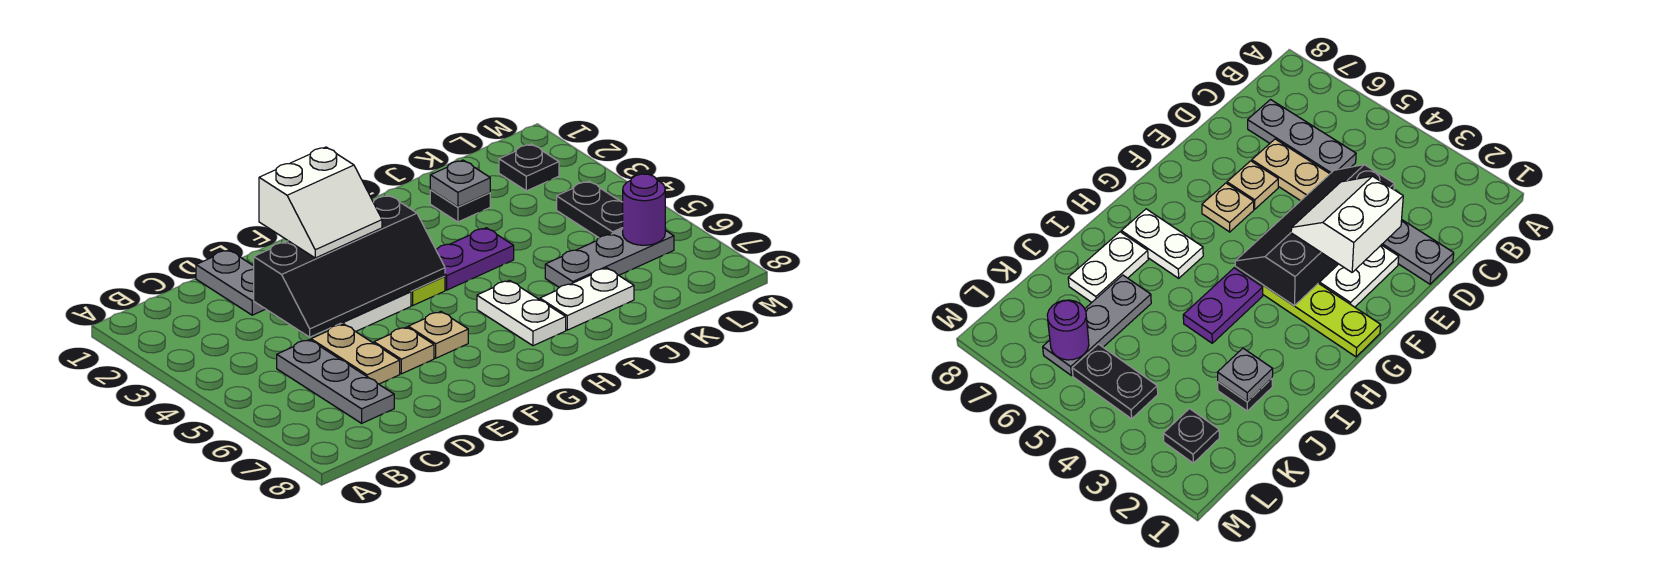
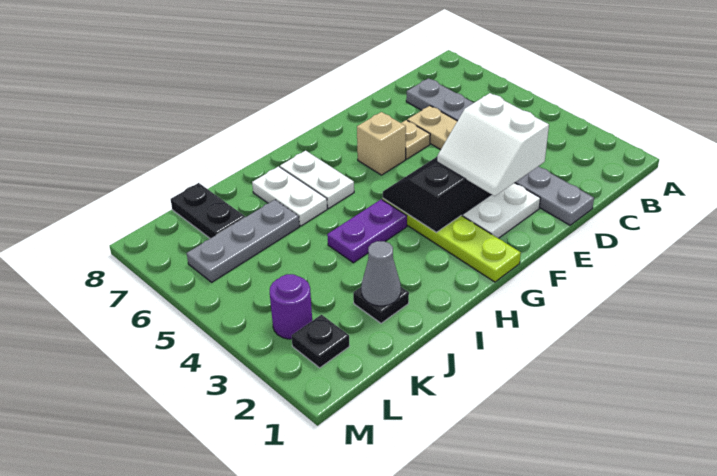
white 2x2 slope [259,147,382,258] -> white 2x2 slope turned to [437,93,549,196]
tan 1x1 plate [408,312,468,358] -> tan 1x1 brick [357,112,406,175]
white 1x2 plate [540,268,634,330] -> white 1x2 plate turned to [252,166,327,226]
grey 1x1 plate [430,160,490,207] -> grey 1x1 cone [361,241,401,306]
black 1x2 plate [557,181,623,238] -> black 1x2 plate moved to [171,183,245,238]
purple 1x1 round brick [623,174,665,245] -> purple 1x1 round brick moved to [270,274,312,339]

